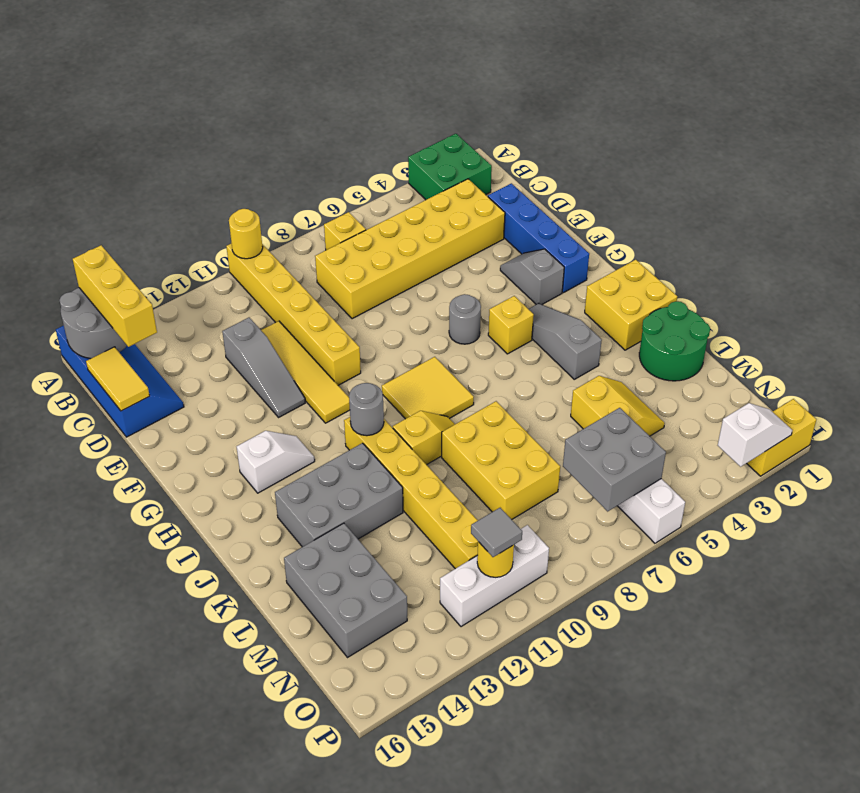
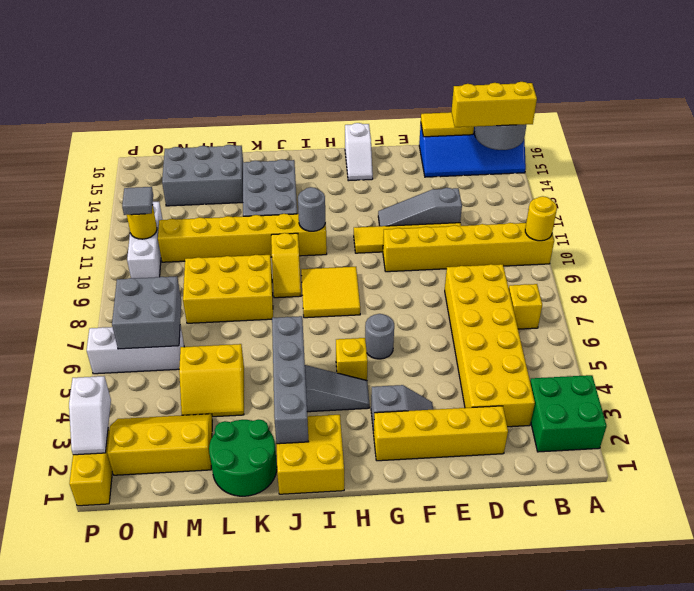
blue 1x4 brick [488,183,589,293] -> yellow 1x4 brick [374,406,508,461]
white 1x2 slope [237,431,315,493] -> white 1x2 slope moved to [345,123,373,181]
none -> grey 1x4 brick [272,316,309,444]
none -> yellow 2x3 slope [107,414,212,475]

